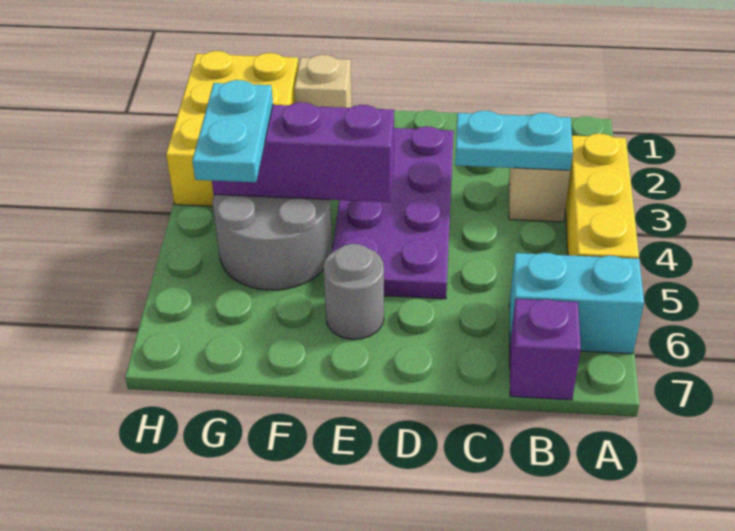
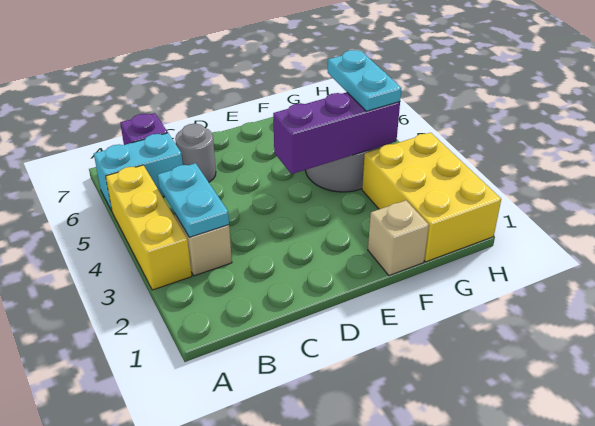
cyan 1x2 plate [455,111,573,170] -> cyan 1x2 plate turned to [158,163,229,237]
purple 2x4 plate [332,126,454,299] -> none
grey 1x1 round brick [323,244,384,339] -> grey 1x1 round brick moved to [175,124,216,182]

